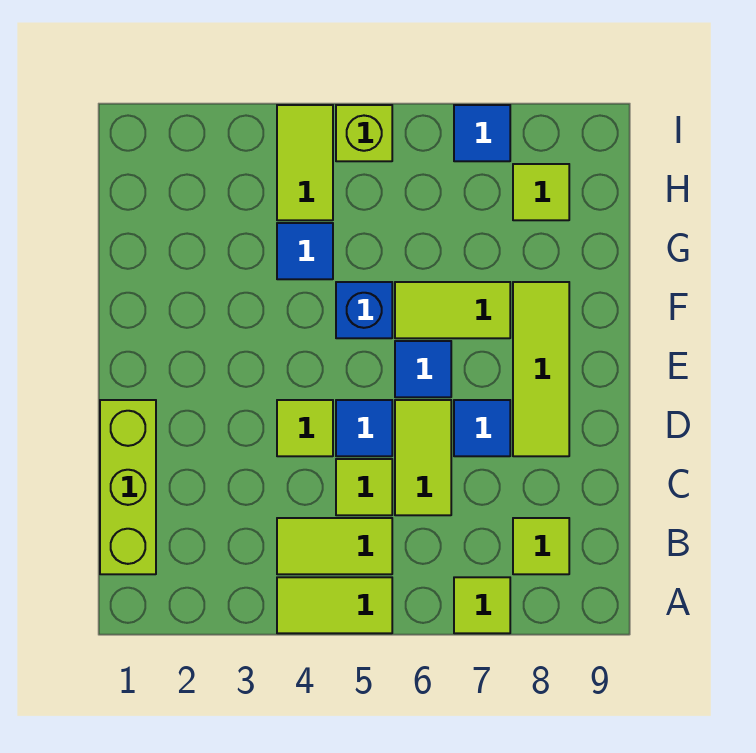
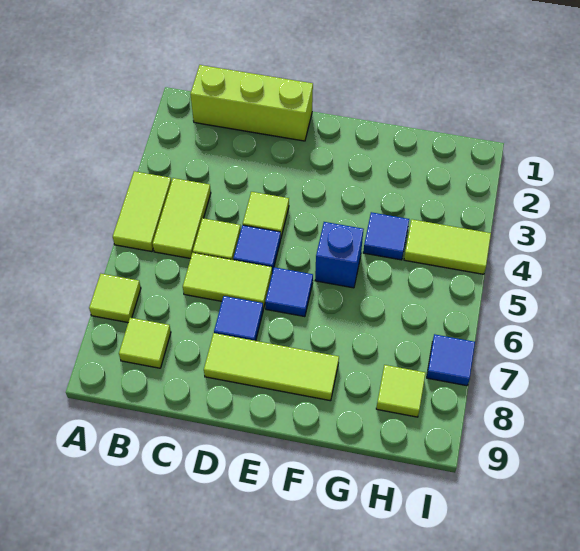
lime 1x2 tile [395,282,510,338] -> none
lime 1x1 brick [336,105,392,161] -> none

